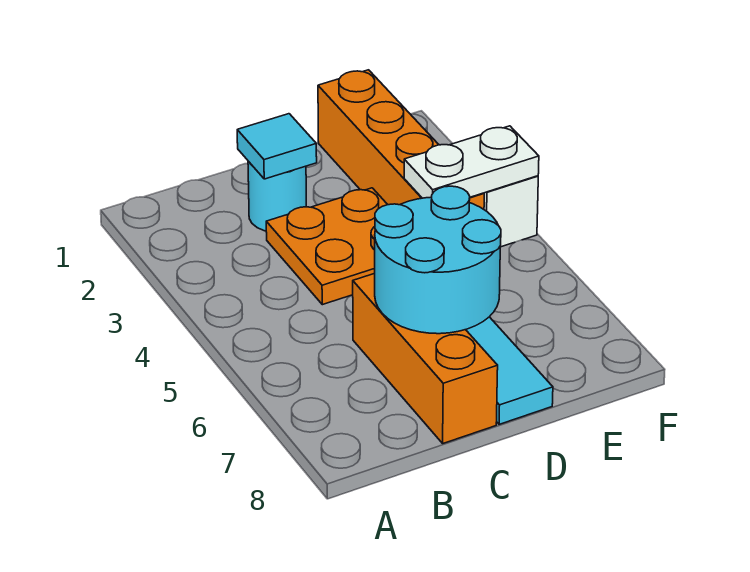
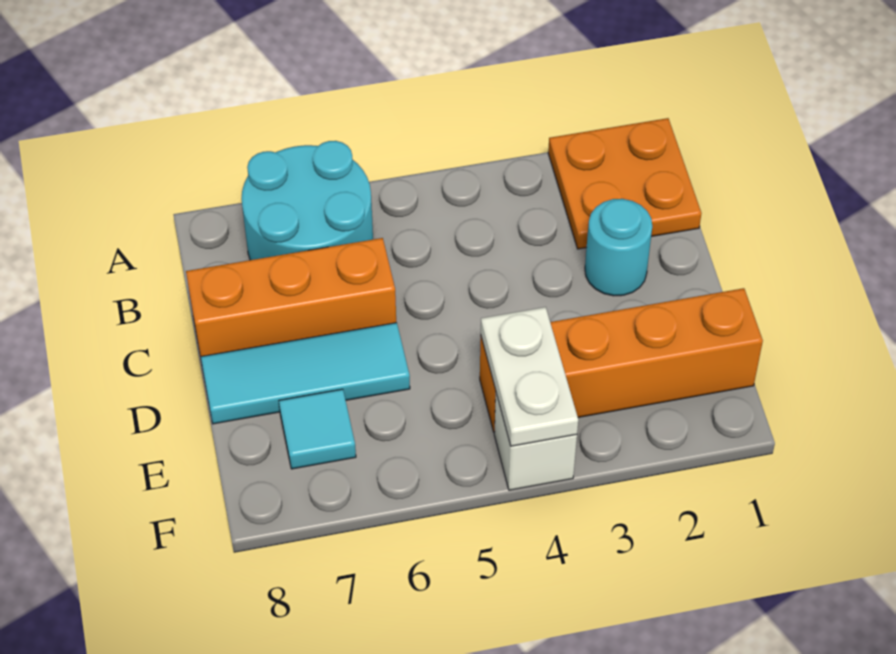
cyan 1x1 tile [237,114,317,179] -> cyan 1x1 tile moved to [279,389,356,469]
orange 2x2 plate [266,188,388,305] -> orange 2x2 plate moved to [548,118,702,249]
cyan 2x2 round brick [375,186,501,334] -> cyan 2x2 round brick moved to [241,141,373,260]

